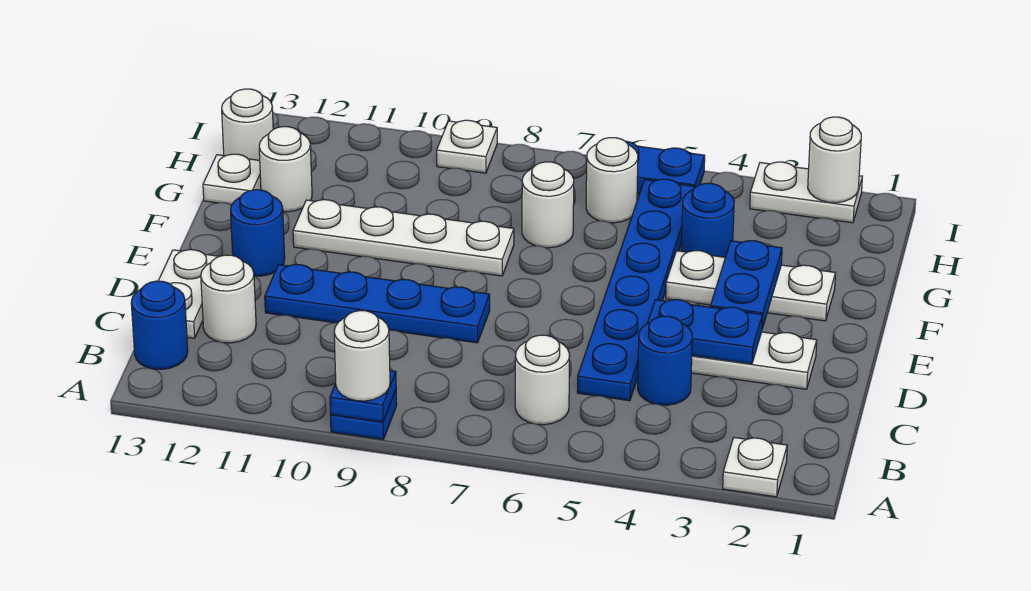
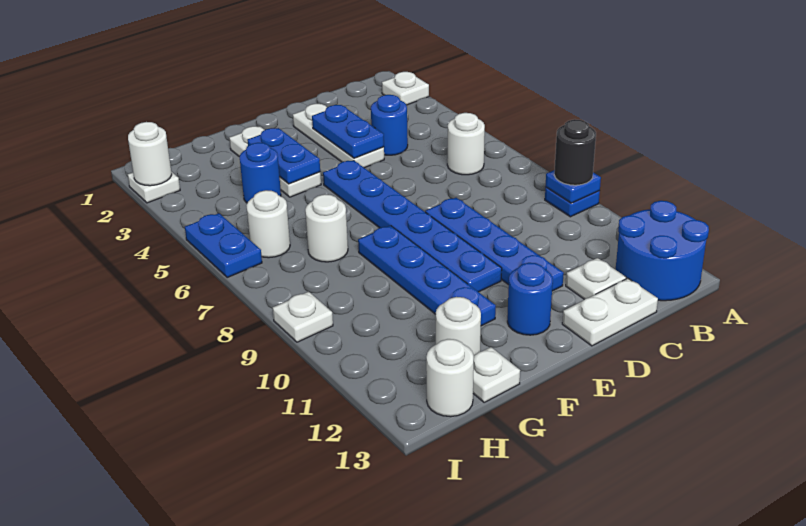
white 1x1 round brick [334,311,390,401] -> black 1x1 round brick [554,119,596,185]
blue 1x1 round brick [131,281,188,369] -> blue 2x2 round brick [615,201,709,301]
blue 1x6 plate [577,179,695,401] -> blue 1x6 plate turned to [323,160,502,292]
white 1x1 round brick [201,255,256,343] -> white 1x1 plate [566,258,626,299]
blue 1x2 plate [710,241,782,328] -> blue 1x2 plate turned to [247,128,320,184]
white 1x4 plate [293,200,514,276] -> blue 1x4 plate [358,226,496,326]
white 1x2 plate [750,162,862,223] -> white 1x1 plate [128,172,180,203]

